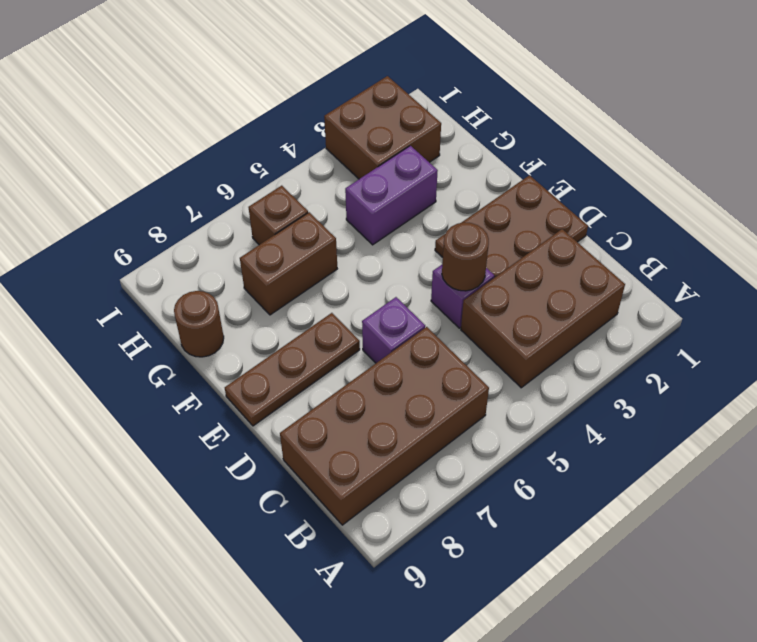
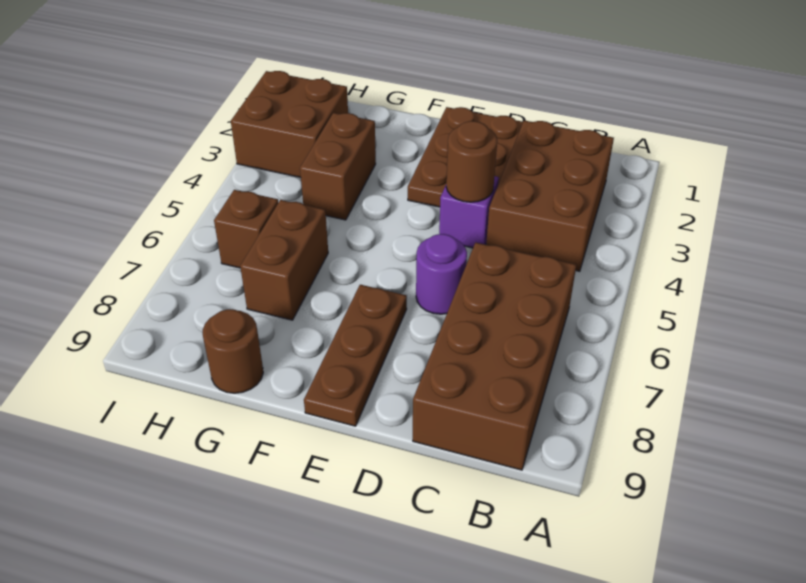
purple 1x1 brick [362,297,425,363] -> purple 1x1 round brick [416,234,467,314]
purple 1x2 brick [345,146,438,245] -> brown 1x2 brick [300,113,376,220]

